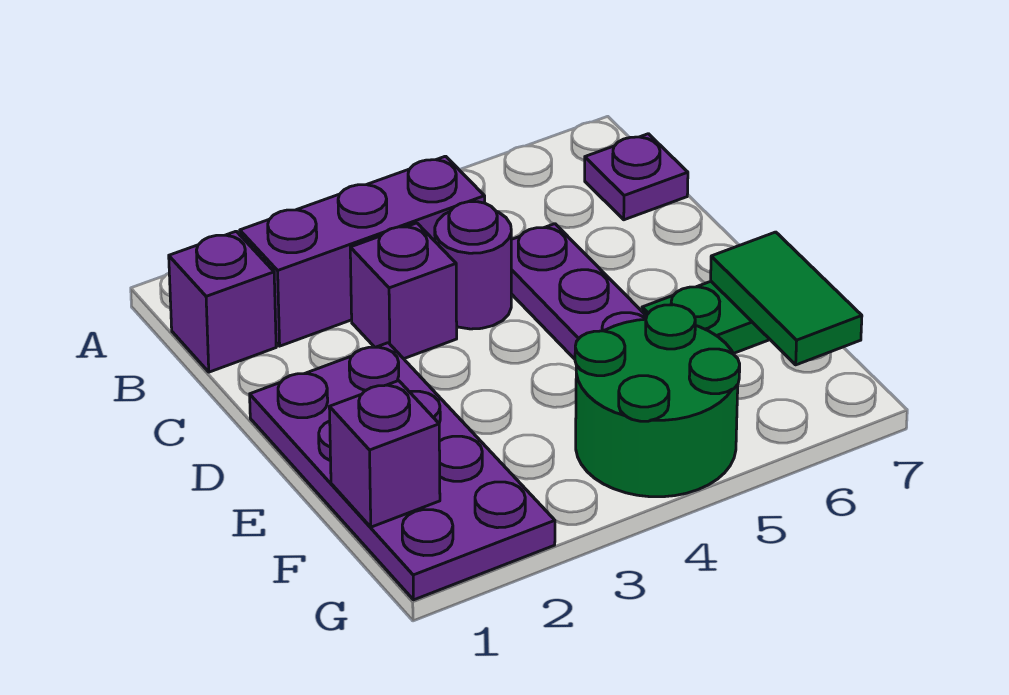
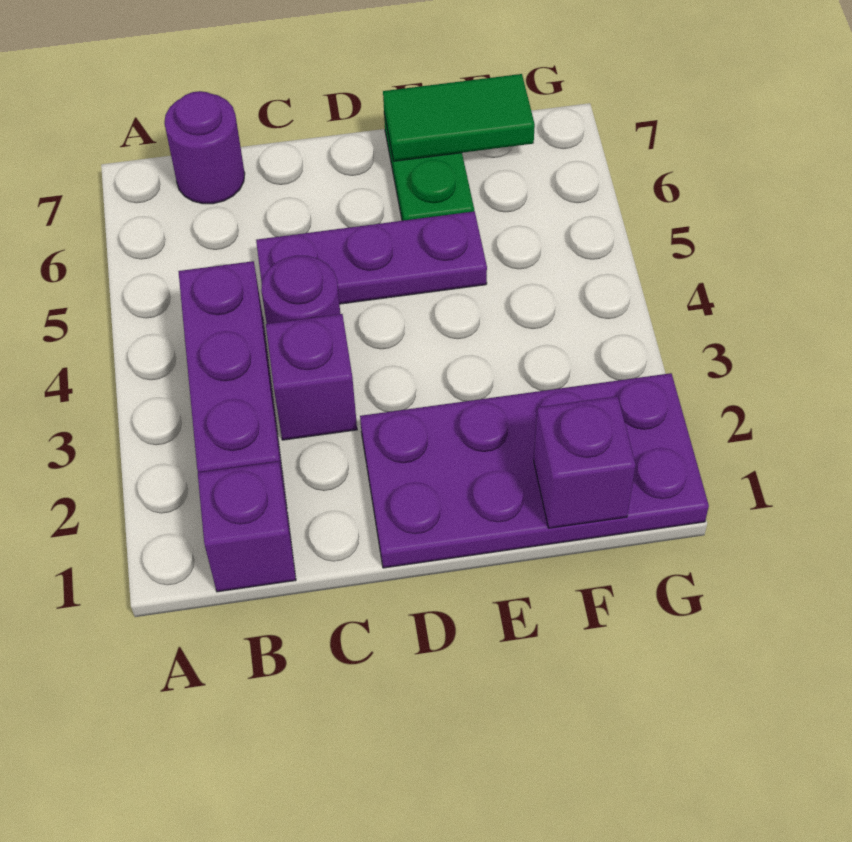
purple 1x1 plate [585,134,688,220] -> purple 1x1 round brick [164,91,245,204]
green 2x2 round brick [575,305,740,497] -> none

